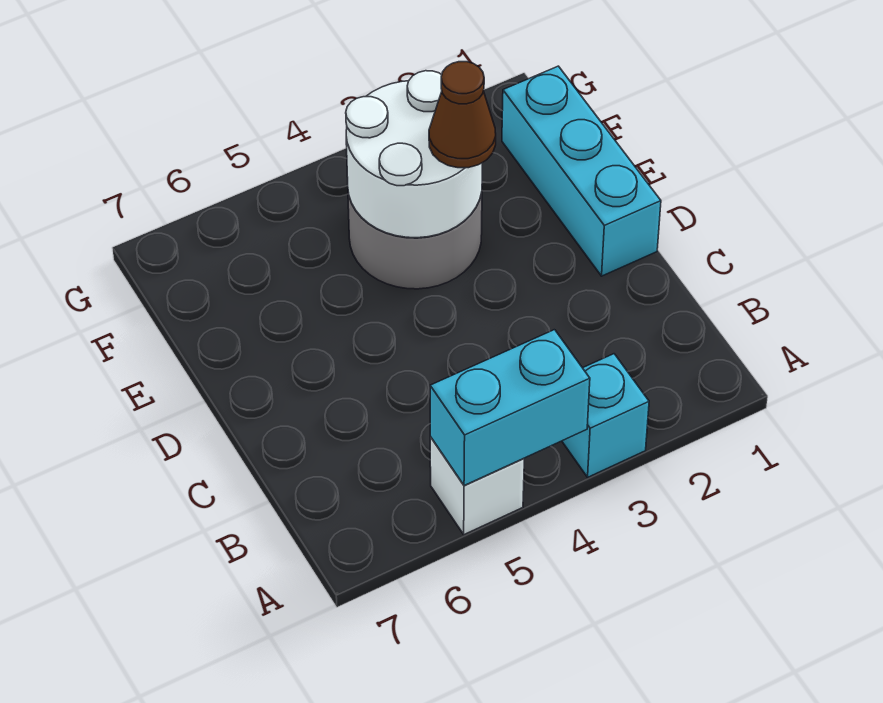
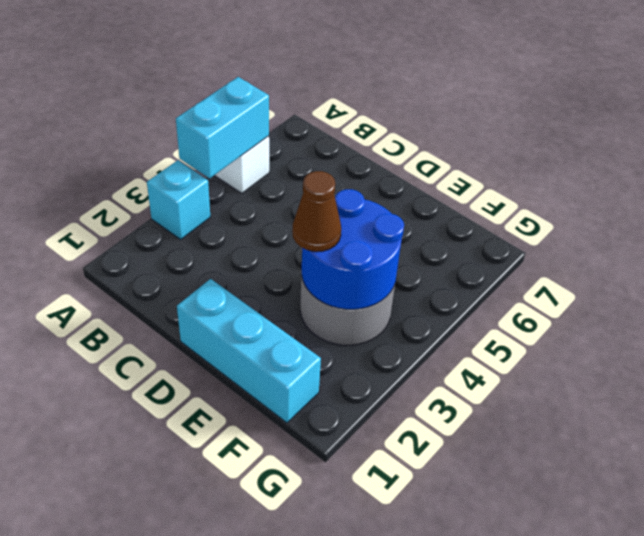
white 2x2 round brick [346,71,482,238] -> blue 2x2 round brick [301,189,404,309]

